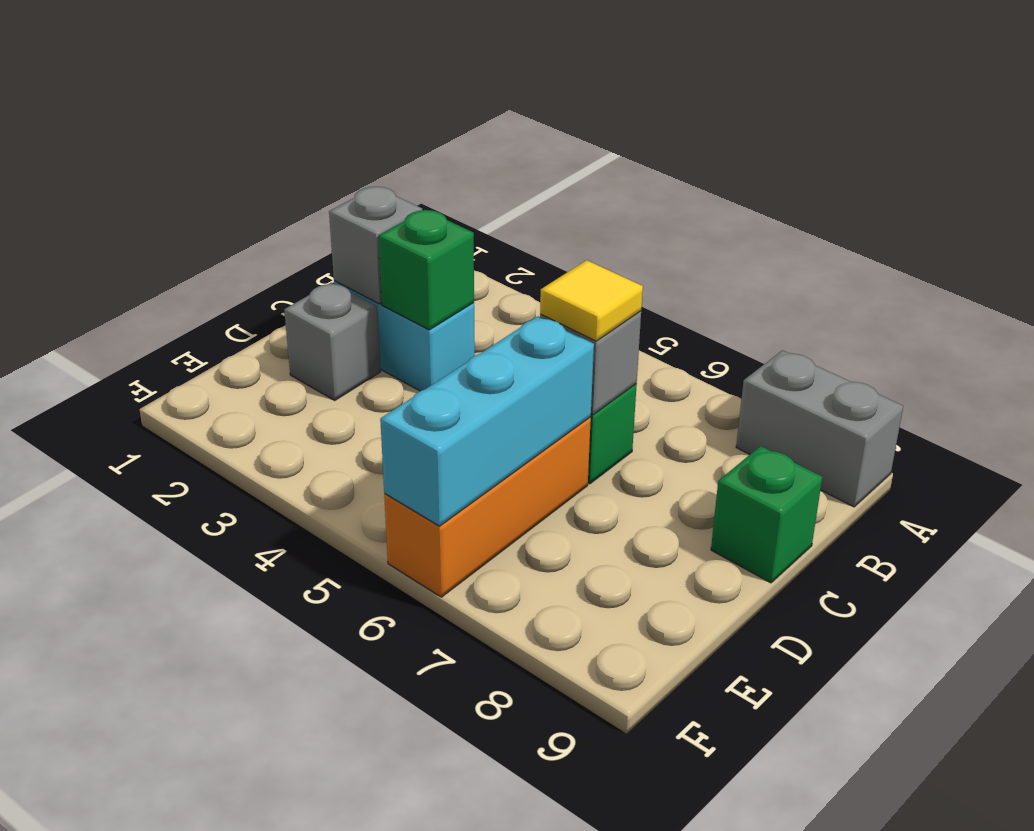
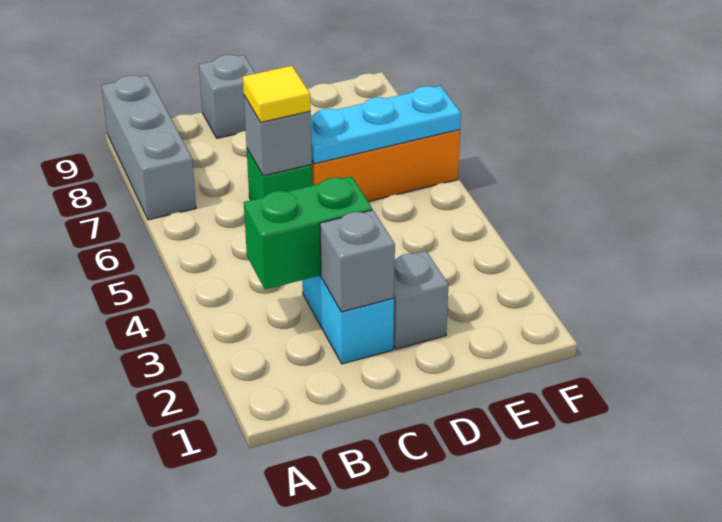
grey 1x2 brick [736,350,903,507] -> grey 1x3 brick [101,75,196,220]
green 1x1 brick [378,210,474,330] -> green 1x2 brick [244,176,372,289]
green 1x1 brick [711,446,822,583] -> grey 1x1 brick [199,55,256,138]
cyan 1x3 brick [380,316,594,526] -> cyan 1x3 plate [311,86,461,164]

